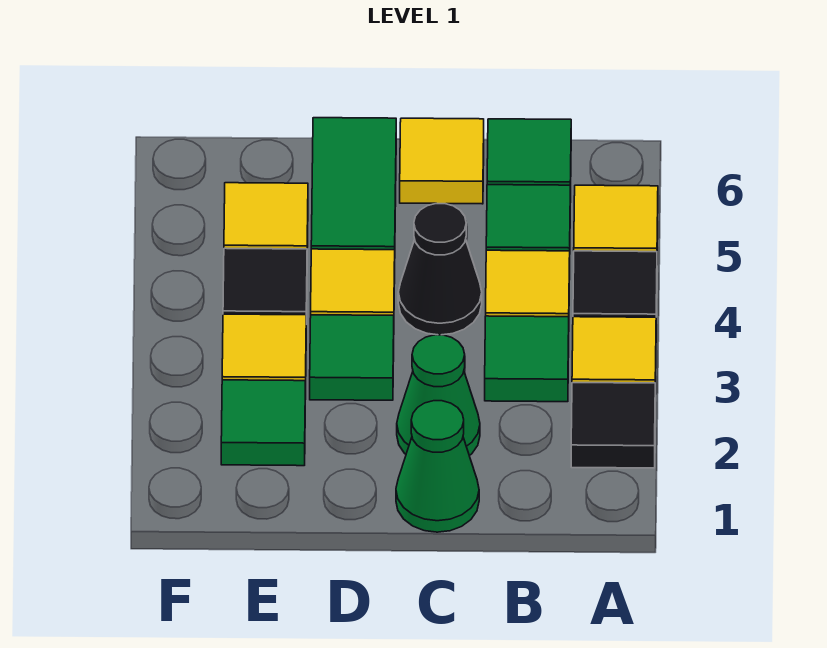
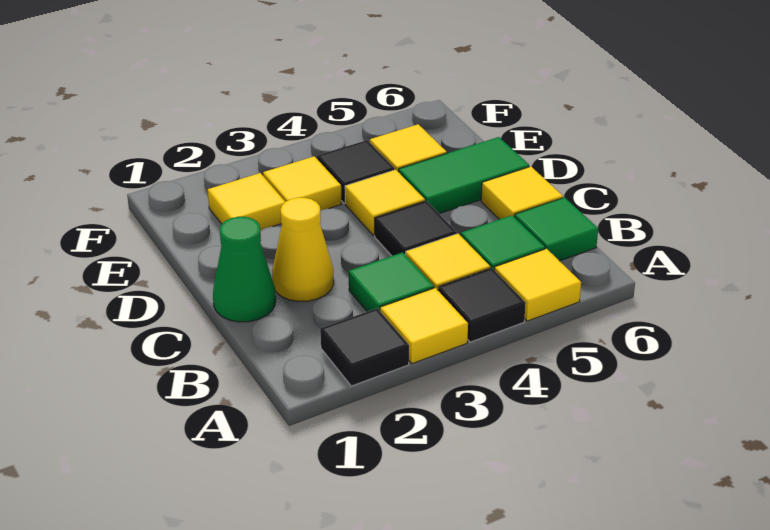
green 1x1 cone [397,335,480,456] -> yellow 1x1 cone [272,198,334,301]
black 1x1 cone [398,204,482,335] -> black 1x1 tile [375,201,457,256]
green 1x1 tile [310,315,394,400] -> none
green 1x1 tile [221,380,305,466] -> yellow 1x1 tile [208,173,285,231]

